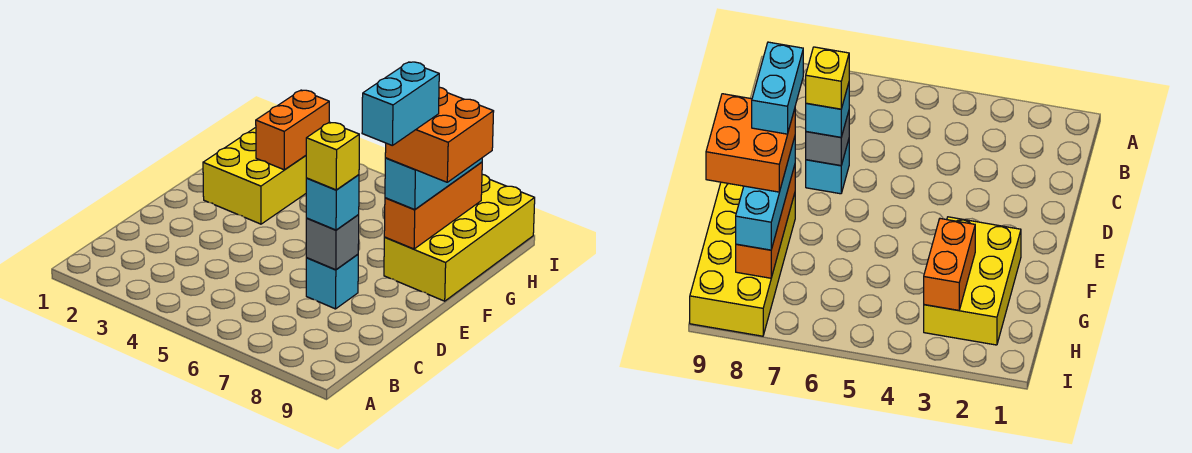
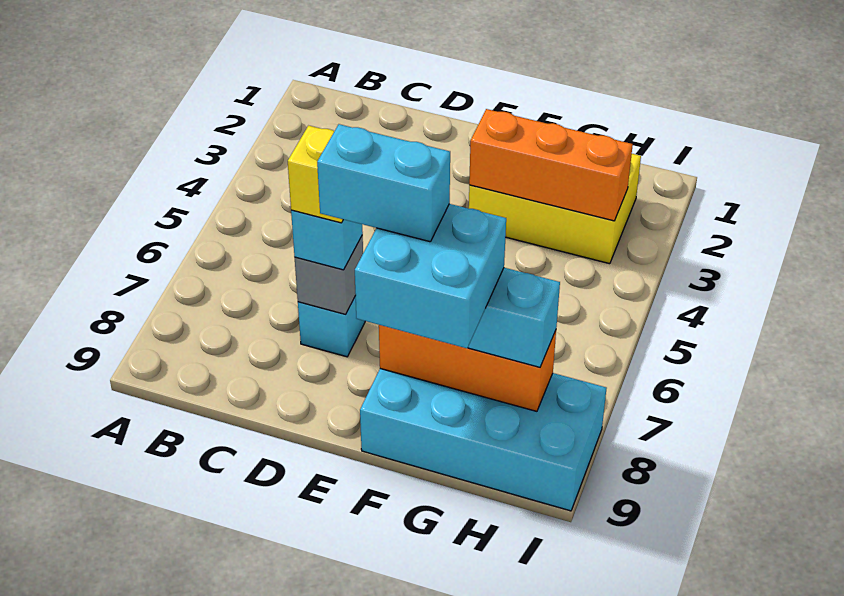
yellow 2x4 brick [384,174,535,301] -> cyan 2x4 brick [360,369,606,511]
orange 2x2 brick [385,87,494,182] -> cyan 2x2 brick [355,204,506,348]
orange 1x2 brick [256,90,329,170] -> orange 1x3 brick [469,109,633,221]

